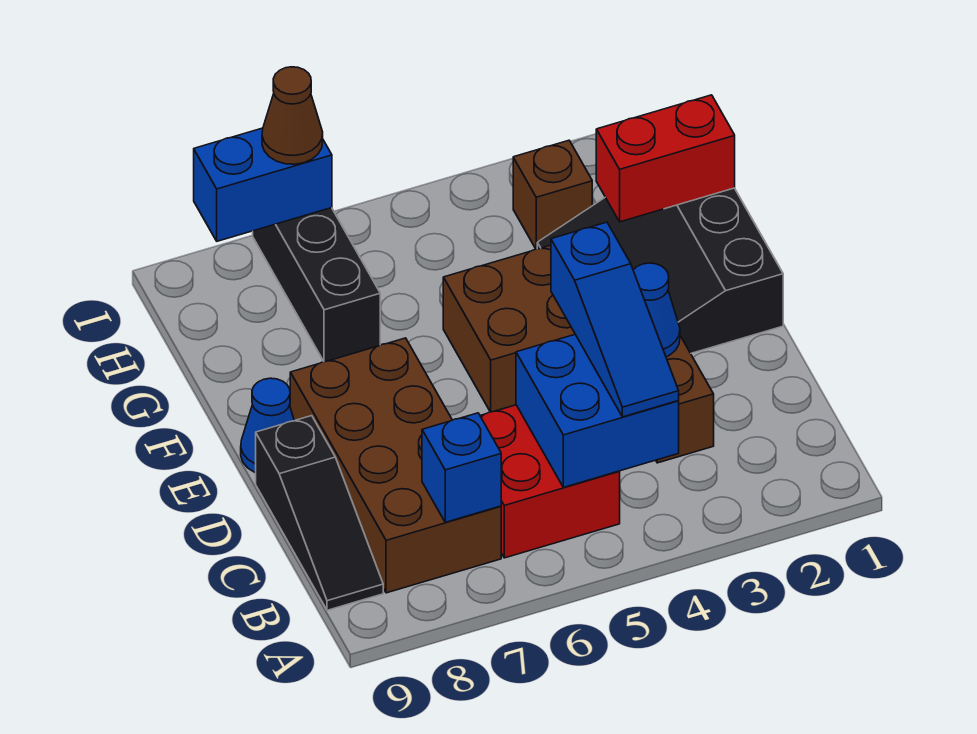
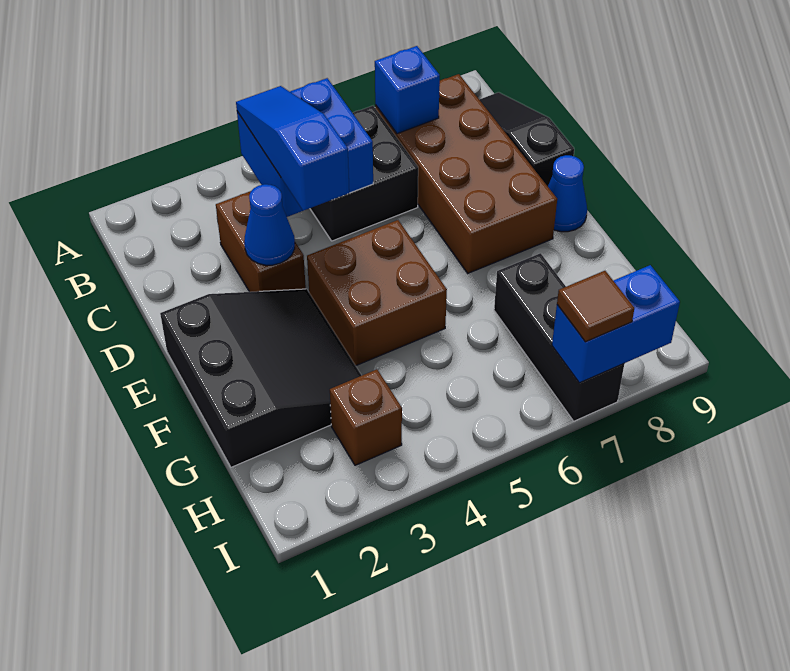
red 2x2 brick [480,405,620,558] -> black 2x2 brick [310,106,418,241]
red 1x2 brick [596,95,735,222] -> none
brown 1x1 cone [262,67,323,164] -> brown 1x1 tile [557,271,634,342]

